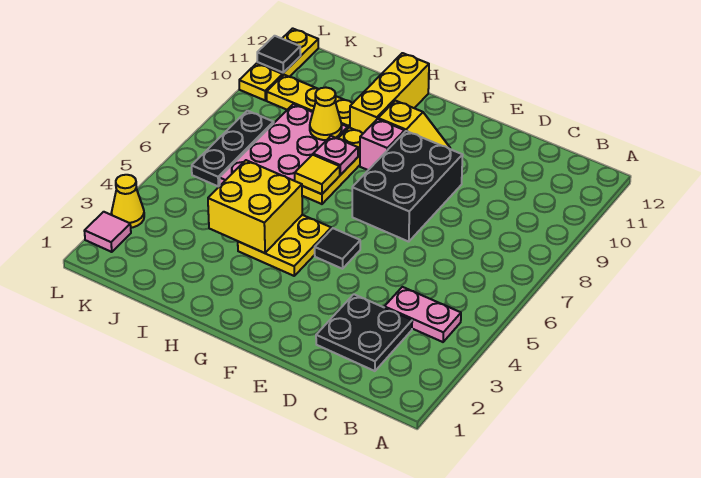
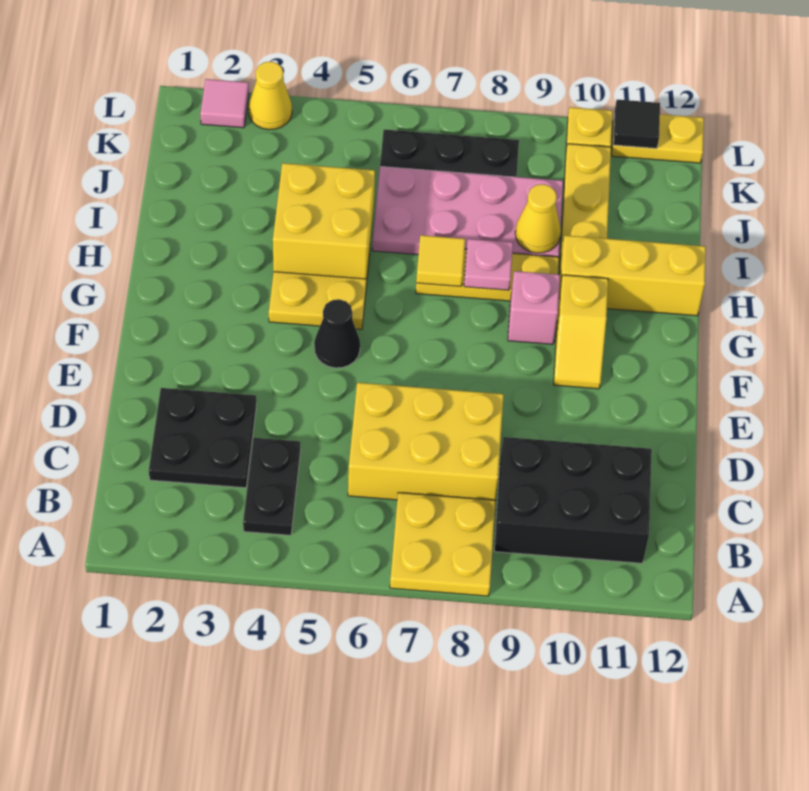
none -> yellow 2x2 plate [390,493,496,596]
pink 1x2 plate [384,287,461,342] -> black 1x2 plate [243,438,301,535]
none -> yellow 2x3 brick [348,383,504,500]
black 2x3 brick [352,131,463,242] -> black 2x3 brick moved to [494,437,652,563]
black 1x1 tile [315,228,360,269] -> black 1x1 cone [314,299,360,368]

